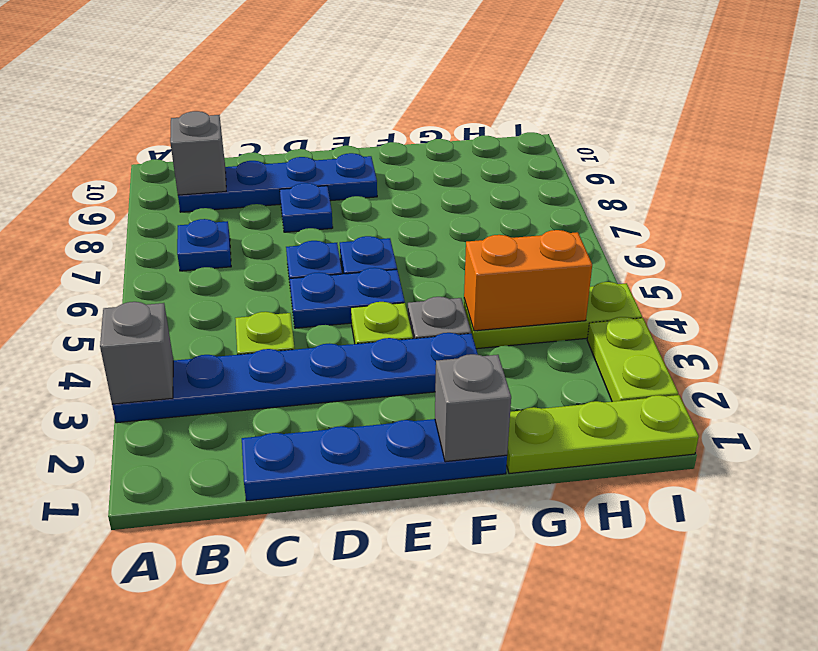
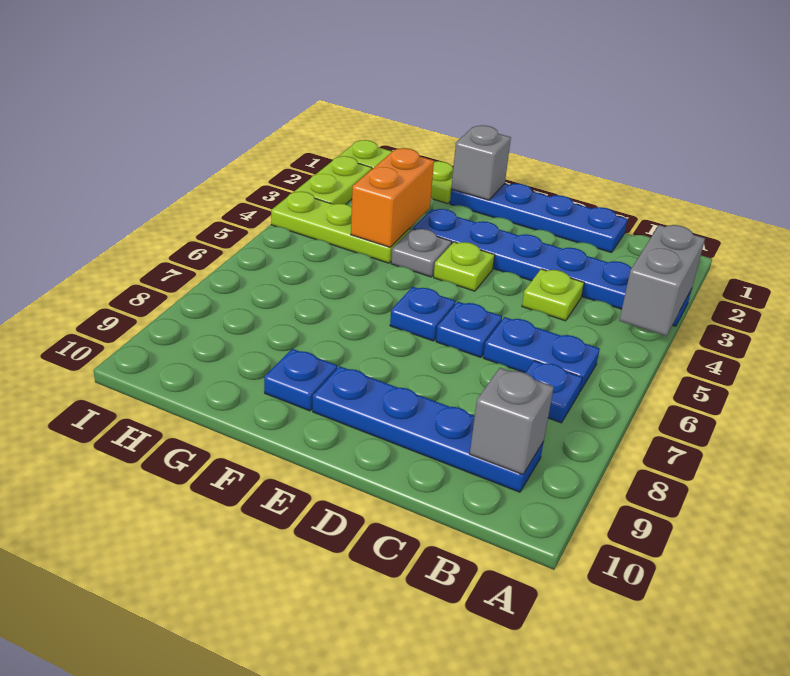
grey 1x1 brick [100,302,173,404] -> grey 1x2 brick [619,225,705,336]
blue 1x2 plate [290,268,405,328] -> blue 1x2 plate moved to [483,317,600,391]
blue 1x1 plate [280,183,333,232] -> blue 1x1 plate moved to [264,349,337,411]
orange 1x2 brick [464,230,592,331] -> orange 1x2 brick turned to [351,148,434,247]

